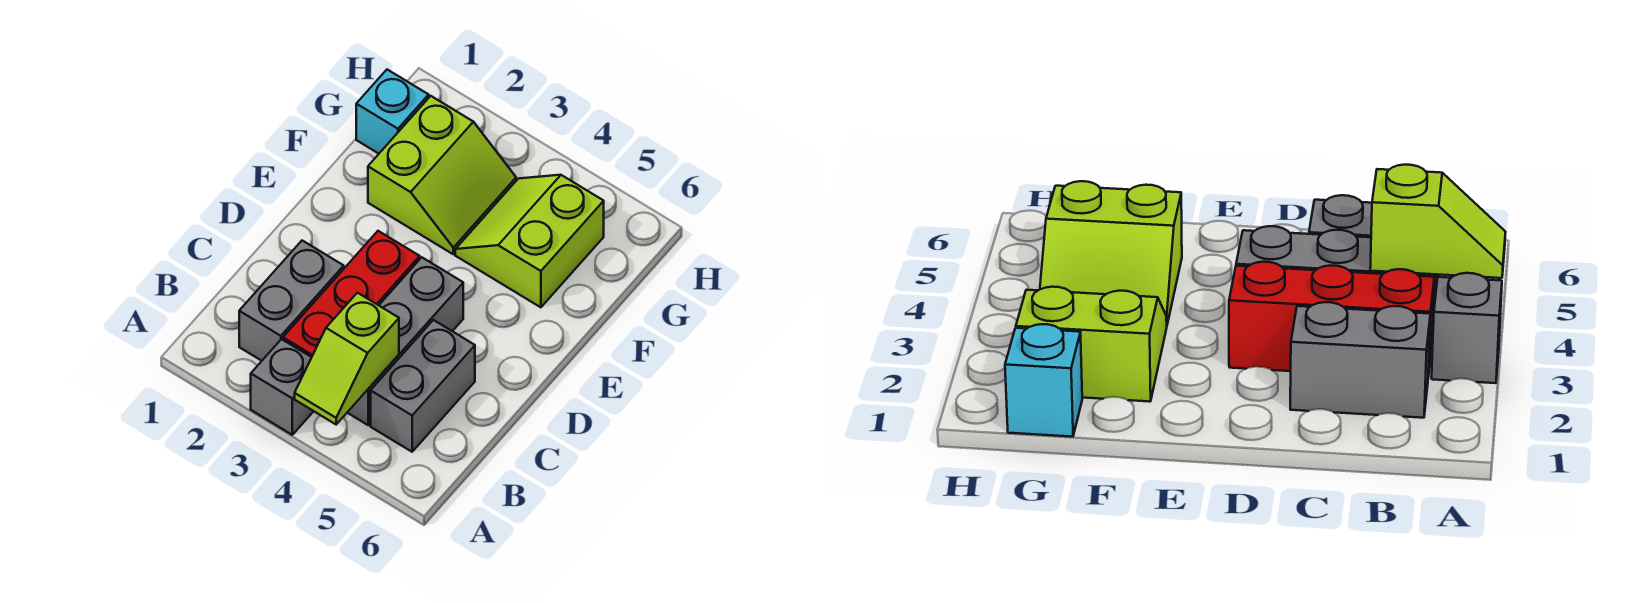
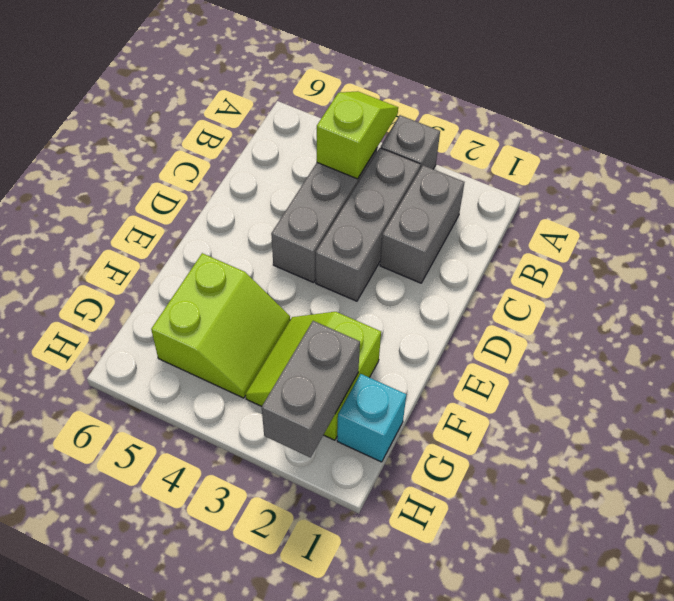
red 1x3 brick [283,231,420,357] -> grey 1x3 brick [316,148,421,301]
grey 1x2 brick [371,320,475,452] -> grey 1x2 brick moved to [262,321,360,458]

